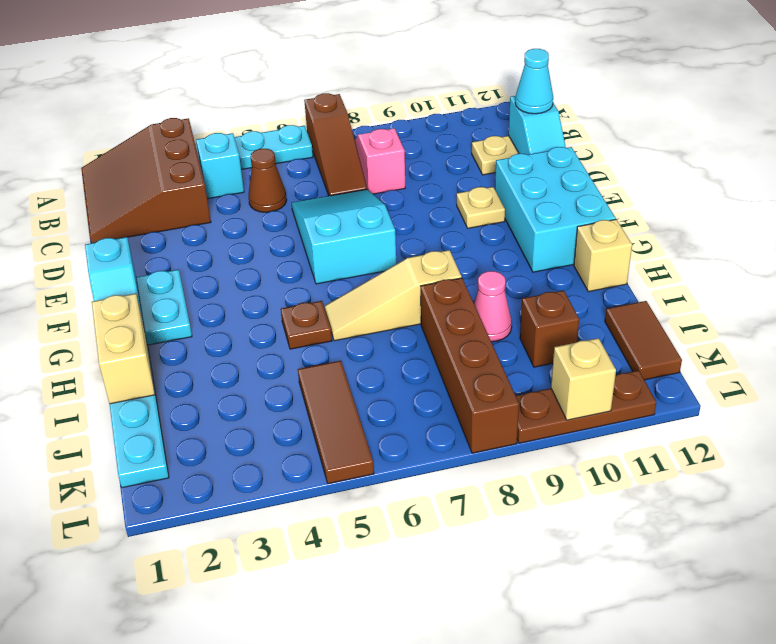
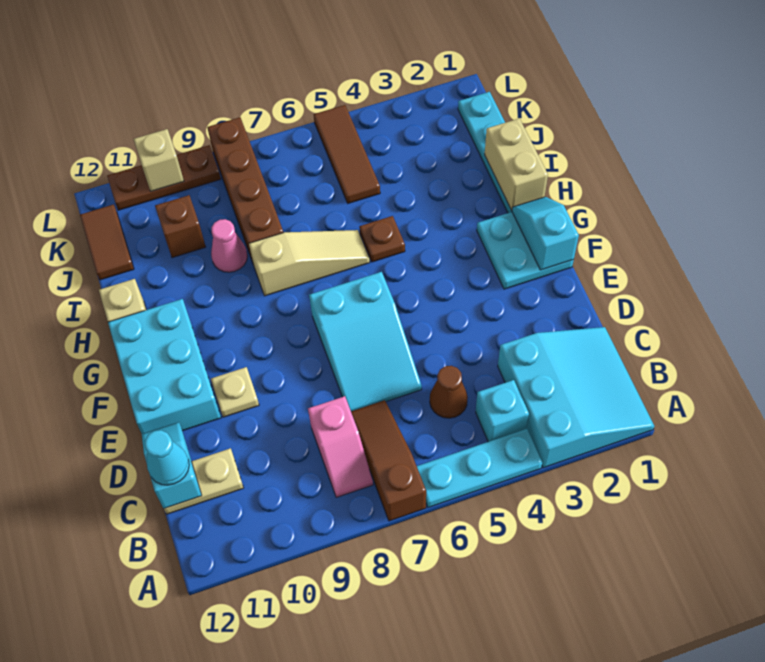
brown 3x3 slope [81,118,211,243] -> cyan 3x3 slope [498,327,654,468]

